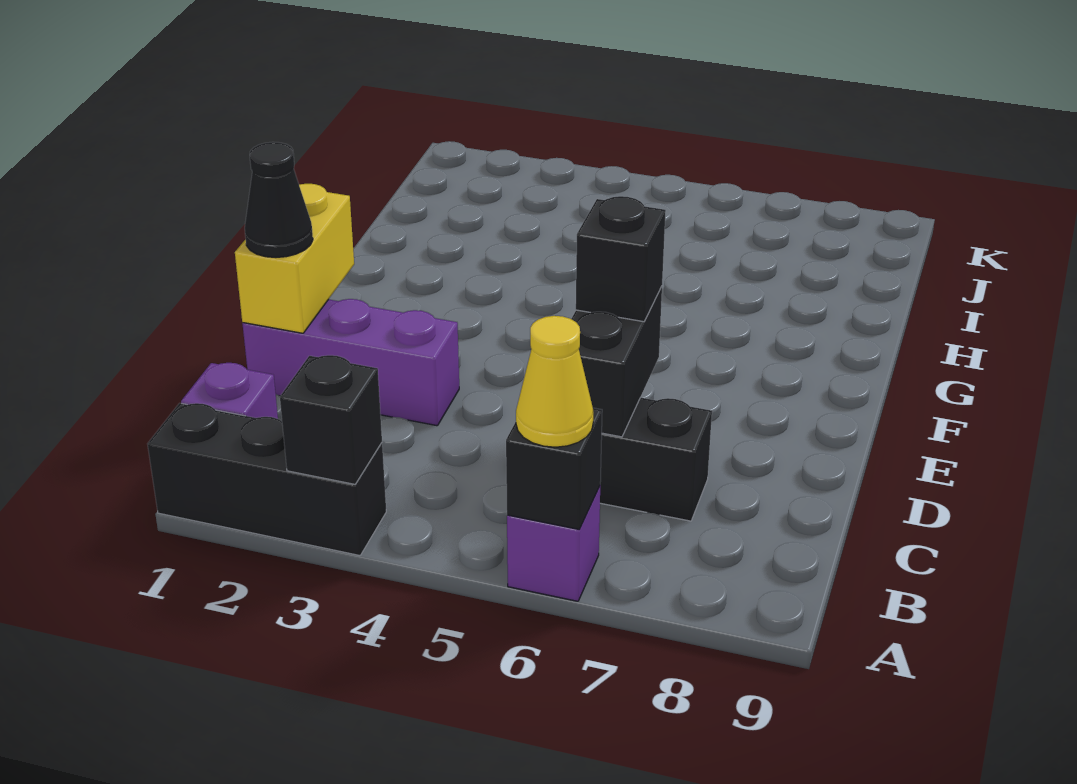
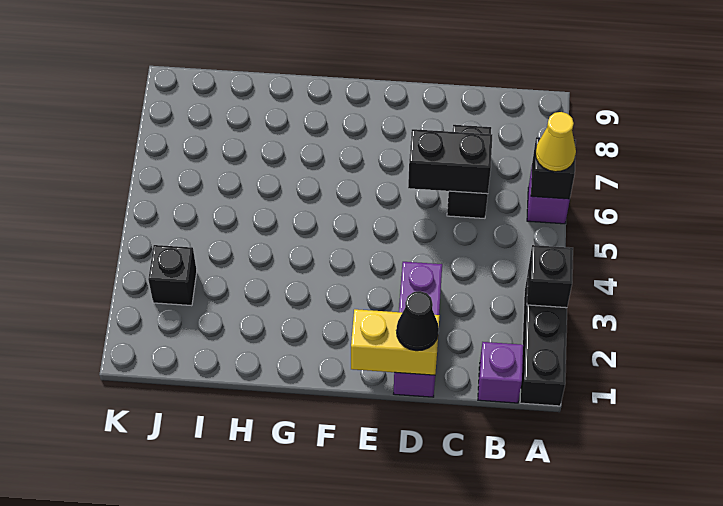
black 1x1 brick [576,196,666,322] -> black 1x1 brick moved to [148,245,197,306]

